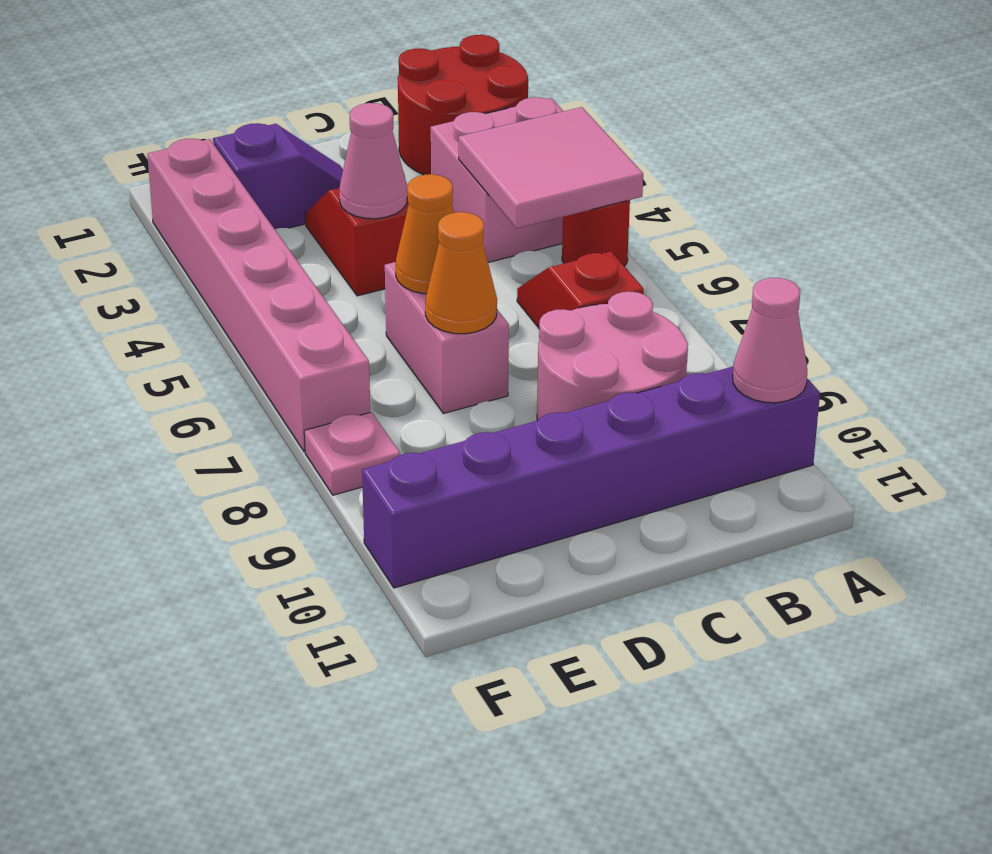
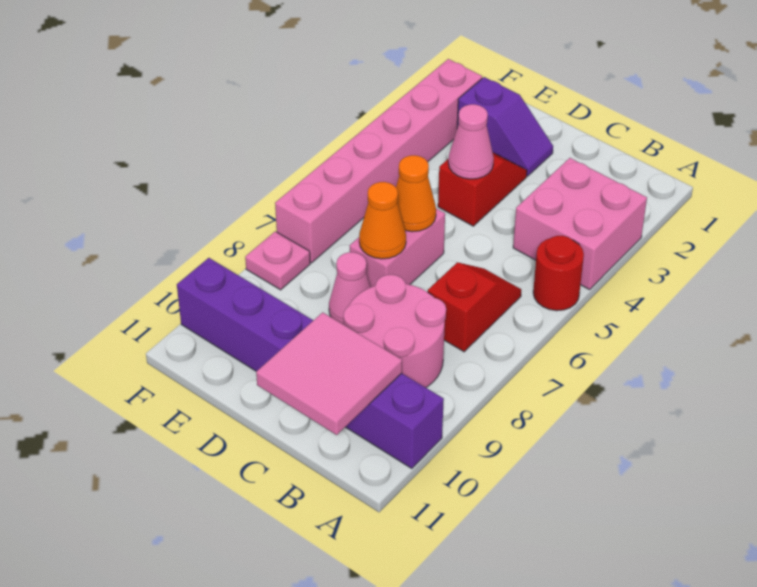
red 2x2 round brick [398,35,528,175] -> none
pink 2x2 tile [459,107,643,228] -> pink 2x2 tile moved to [256,312,402,435]
pink 1x1 cone [733,278,807,403] -> pink 1x1 cone moved to [329,252,371,325]

